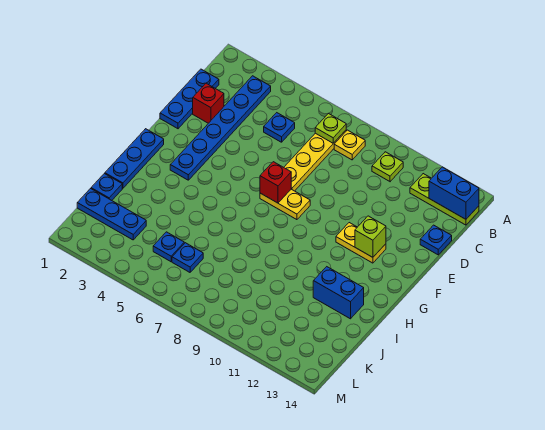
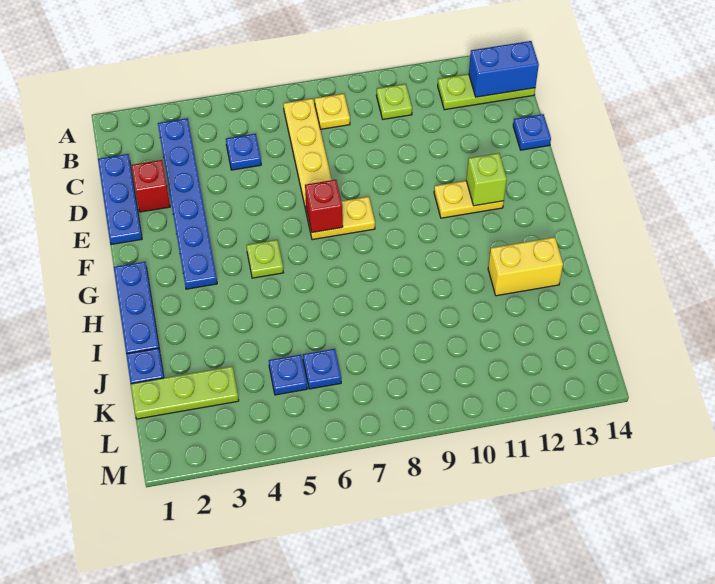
lime 1x1 plate [315,113,346,143] -> lime 1x1 plate moved to [246,240,283,278]
blue 1x2 brick [313,267,364,319] -> yellow 1x2 brick [488,237,563,296]
blue 1x3 plate [77,189,146,240] -> lime 1x3 plate [131,366,239,419]

